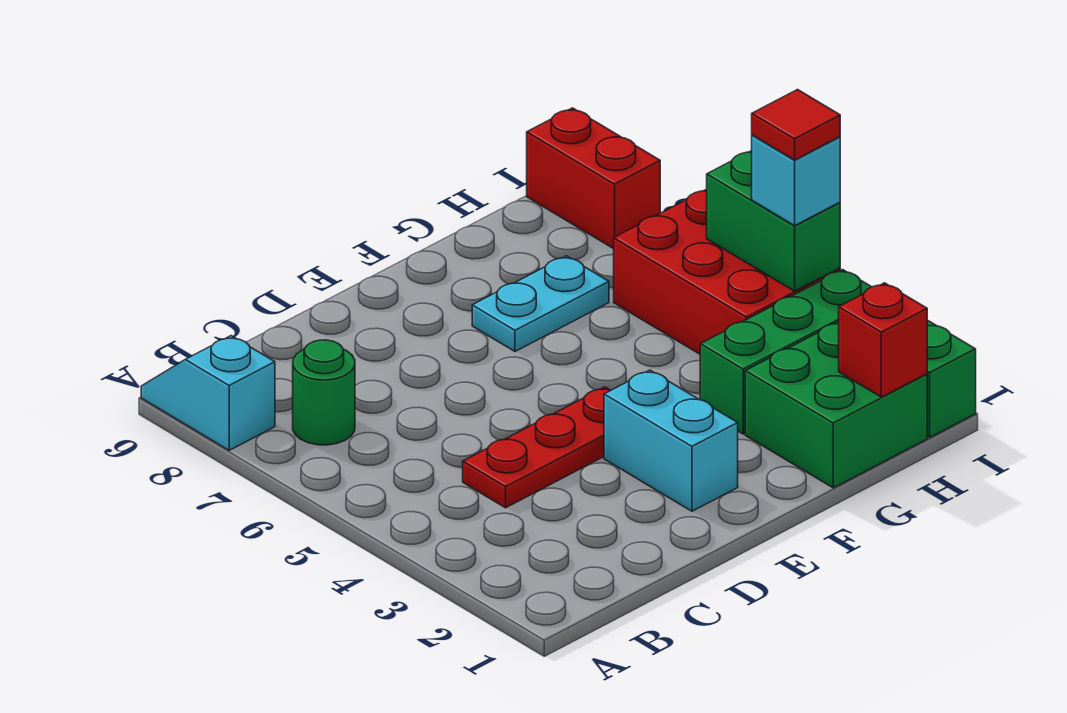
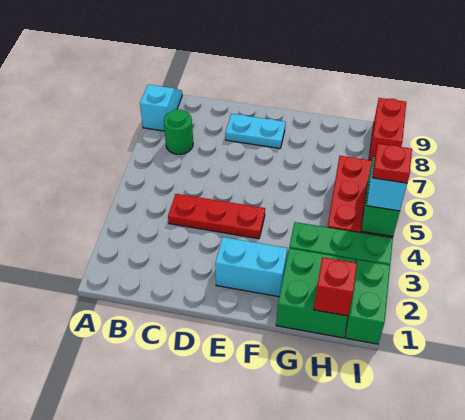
cyan 1x2 brick [604,370,738,511] -> cyan 1x2 brick turned to [215,237,287,297]
cyan 1x2 plate [472,256,609,352] -> cyan 1x2 plate moved to [226,114,286,148]
red 1x1 tile [752,90,840,160] -> red 1x1 plate [372,144,412,183]

